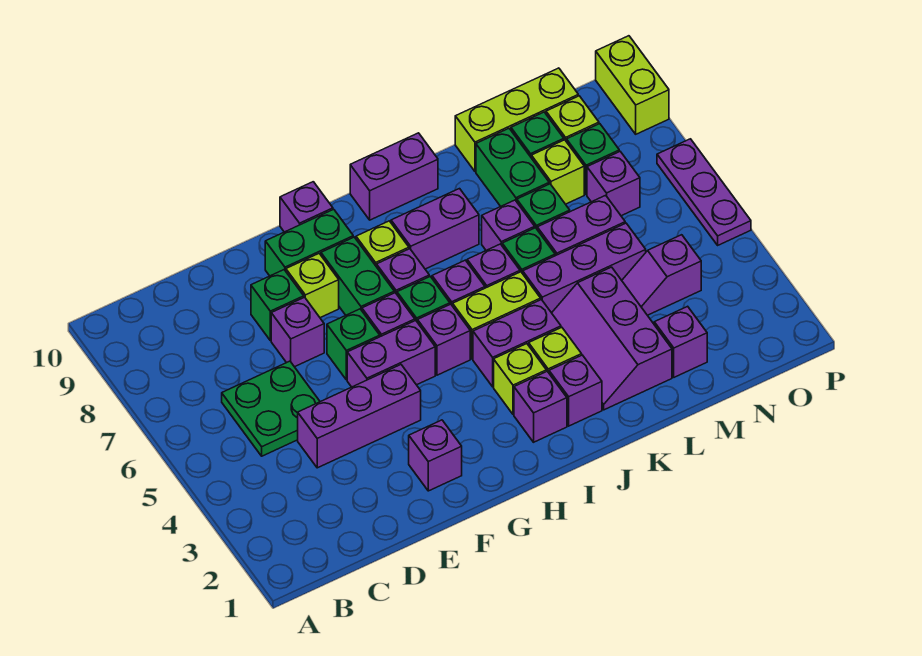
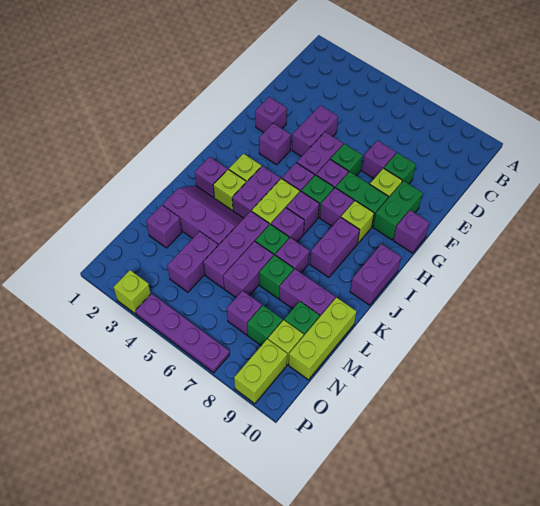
green 2x2 plate [222,361,320,456] -> none
purple 1x3 brick [298,365,421,468] -> purple 1x2 brick [292,105,338,157]
purple 1x1 brick [514,371,567,442] -> purple 1x1 brick moved to [259,123,291,165]
green 1x2 brick [476,129,549,206] -> purple 1x2 brick [279,269,335,317]
purple 1x2 slope [622,235,701,315] -> purple 1x2 brick [167,231,218,292]
lime 1x1 brick [531,140,584,204] -> lime 1x1 brick moved to [113,270,151,314]
purple 1x3 plate [657,139,751,245] -> purple 1x4 plate [135,294,230,373]
lime 1x2 brick [596,36,669,134] -> lime 1x2 brick turned to [234,339,287,404]

